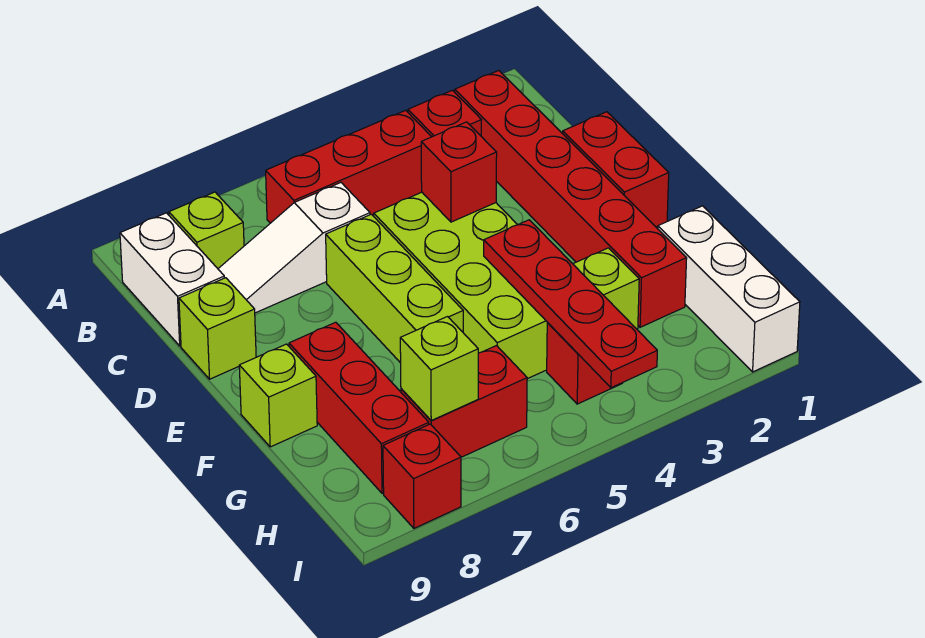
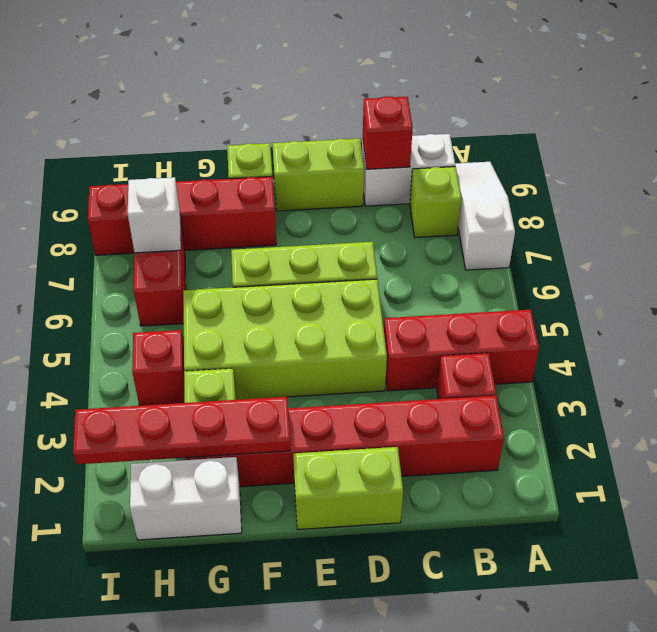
red 1x3 brick [266,110,431,223] -> red 1x3 brick turned to [384,310,539,391]
white 1x3 slope [218,183,370,313] -> white 1x3 slope moved to [455,162,515,270]
red 1x2 brick [563,112,669,227] -> lime 1x2 brick [293,447,403,530]
red 1x1 brick [421,122,497,222] -> red 1x1 brick moved to [363,96,413,169]
lime 1x1 brick [179,278,256,379] -> lime 1x2 brick [273,139,364,211]
red 1x4 plate [484,220,657,388] -> red 1x4 plate moved to [73,397,290,464]
white 1x3 brick [658,206,800,372] -> white 1x2 brick [130,457,242,540]
lime 1x1 brick [400,317,478,420] -> white 1x1 brick [128,177,181,253]

